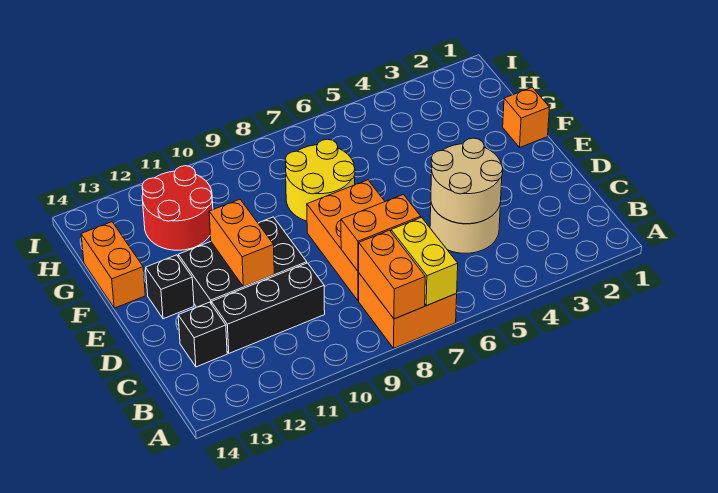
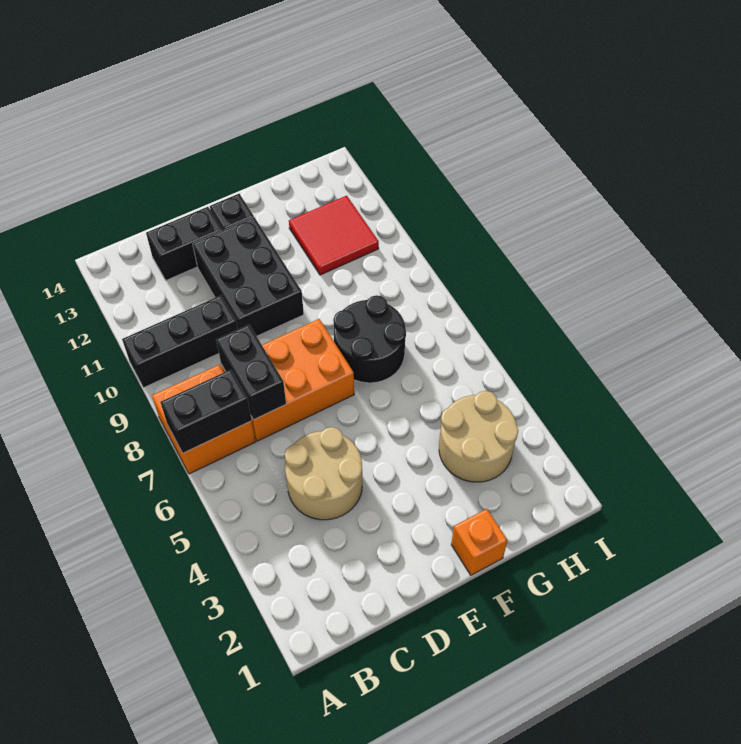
yellow 1x2 brick [391,218,458,306] -> black 1x2 brick [160,370,252,453]
orange 1x2 brick [359,230,425,319] -> none
tan 2x2 round brick [431,138,503,224] -> tan 2x2 round brick moved to [439,391,518,482]
orange 1x2 brick [341,194,421,271] -> black 1x2 brick [216,325,286,420]
black 1x3 brick [211,263,325,353] -> black 1x3 brick turned to [122,295,238,388]
black 1x1 brick [178,302,227,367] -> black 1x2 brick [146,207,222,280]
orange 1x2 brick [209,199,274,287] -> none
yellow 2x2 round brick [285,139,355,221] -> black 2x2 round brick [333,295,406,383]
orange 1x2 brick [81,222,145,308] -> none
red 2x2 round brick [142,166,213,250] -> red 2x2 tile [289,196,379,275]

